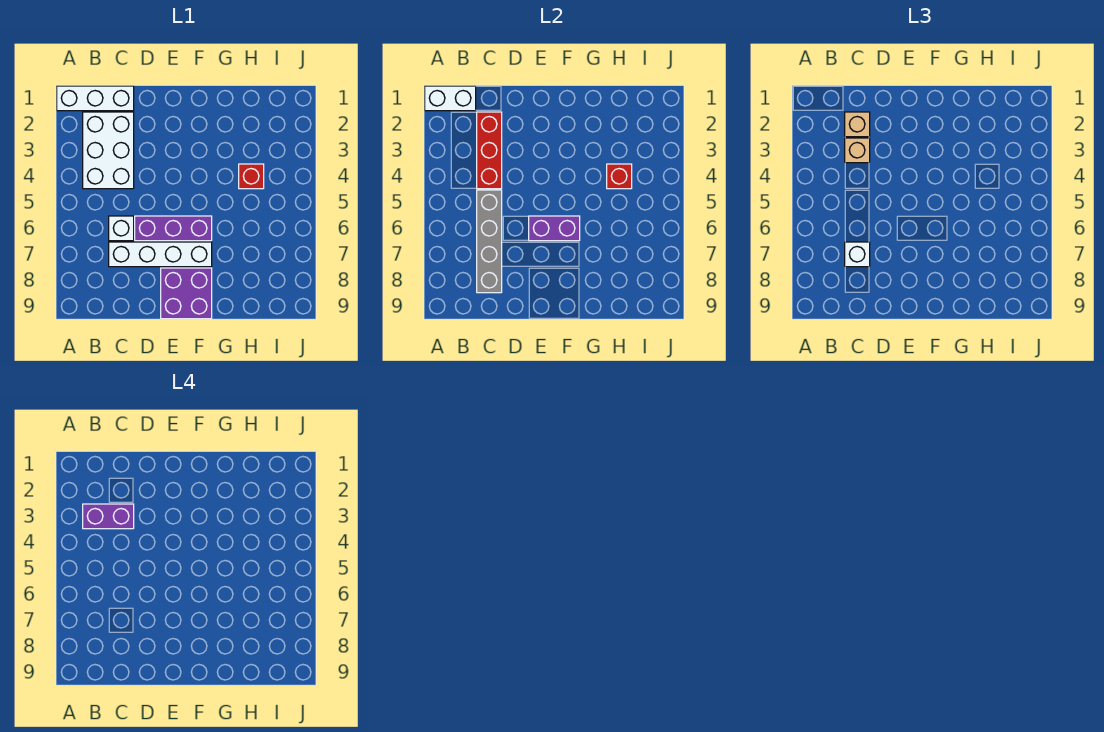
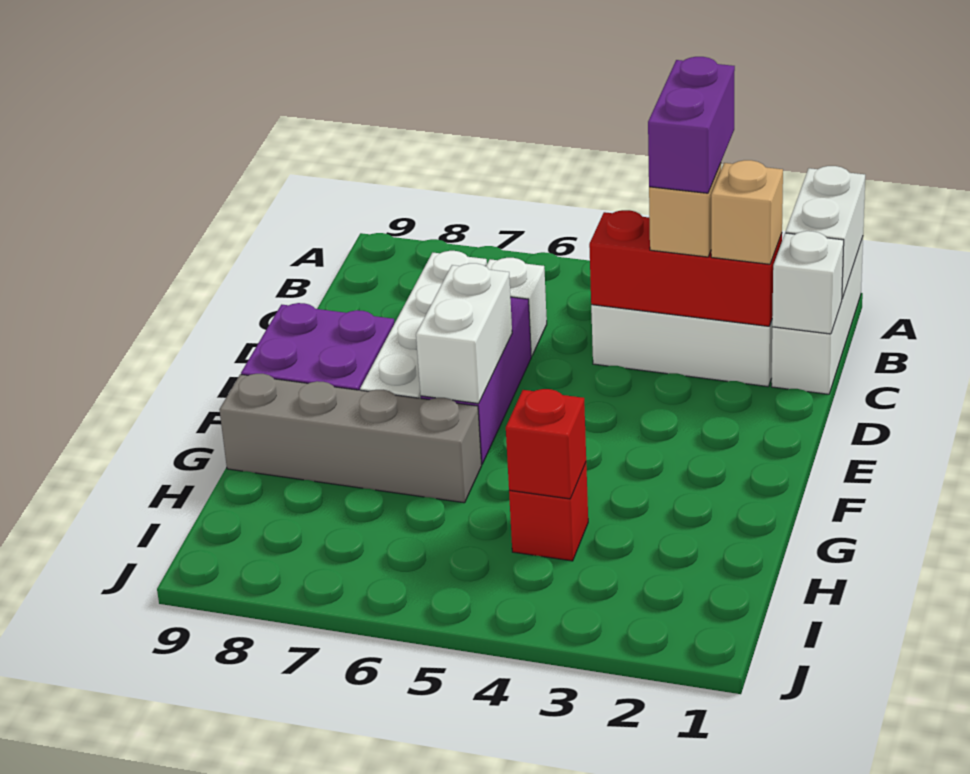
grey 1x4 brick [477,190,502,293] -> grey 1x4 brick moved to [219,374,482,503]
white 1x1 brick [845,242,870,267] -> white 1x1 brick moved to [772,231,844,334]
purple 1x2 brick [529,216,580,241] -> white 1x2 brick [416,263,512,404]

